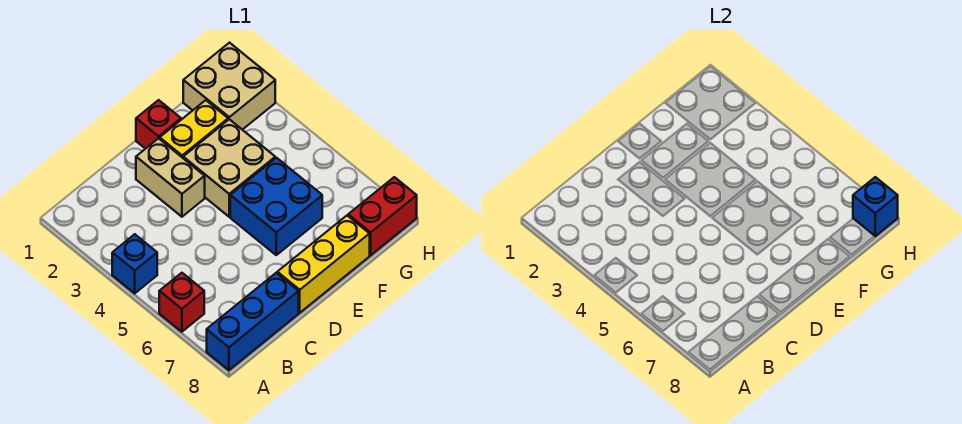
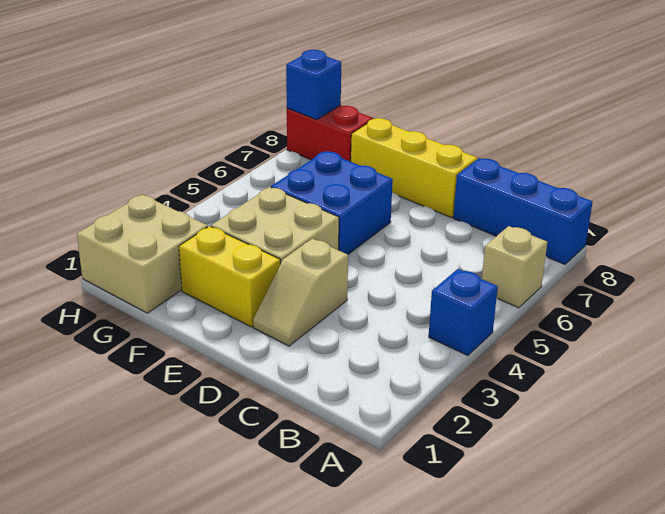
red 1x1 brick [159,273,204,332] -> tan 1x1 brick [482,226,547,308]
tan 1x2 brick [136,138,205,217] -> tan 1x2 slope [253,239,348,346]
red 1x1 brick [136,100,181,149] -> none

